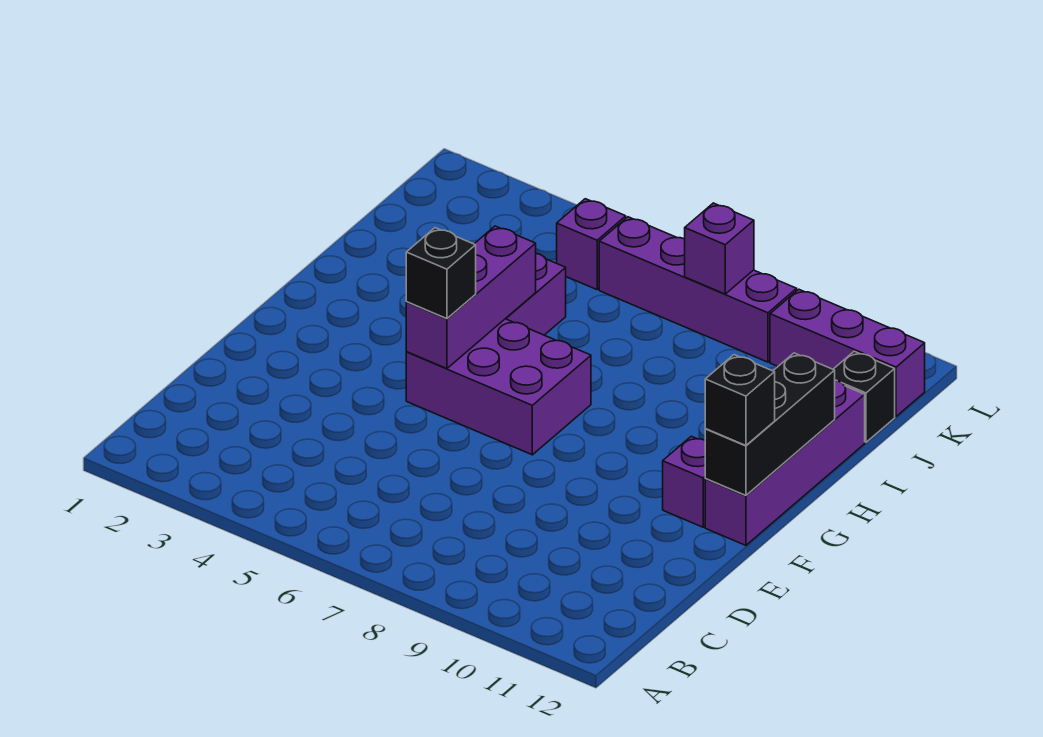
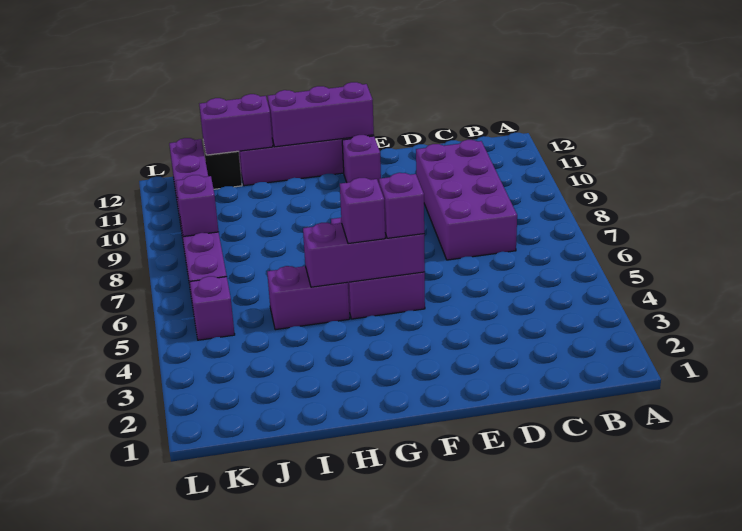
none -> purple 2x4 brick [416,140,517,260]
black 1x1 brick [406,228,476,319] -> purple 1x1 brick [379,173,424,238]
black 1x3 brick [705,353,835,495] -> purple 1x3 brick [268,82,374,147]
black 1x1 brick [705,355,775,446] -> none
none -> purple 1x1 brick [340,178,385,244]
none -> purple 1x2 brick [199,94,273,155]

